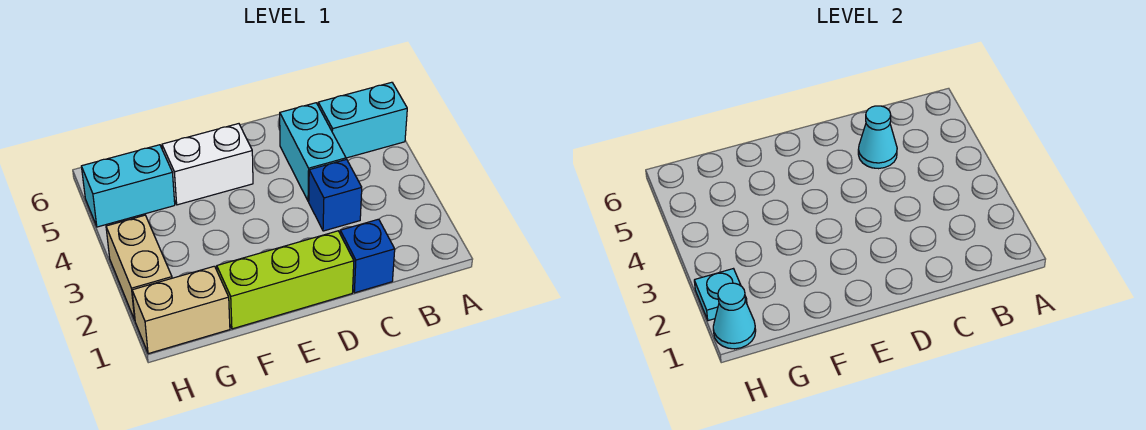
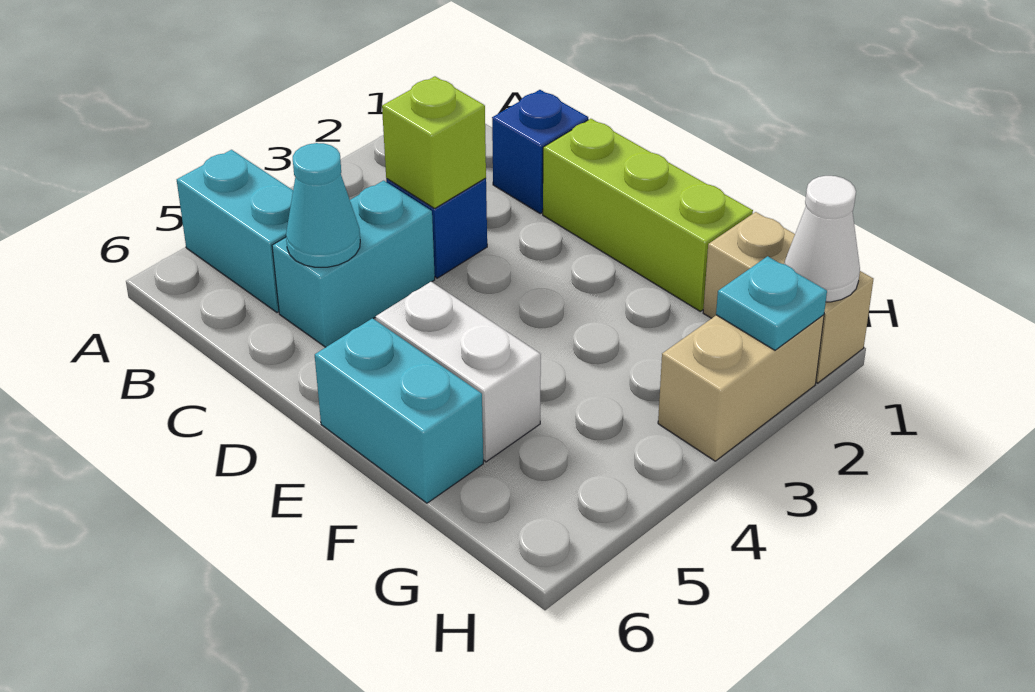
none -> lime 1x1 brick [382,76,486,208]
cyan 1x2 brick [81,145,175,227] -> cyan 1x2 brick moved to [315,318,483,503]
cyan 1x1 cone [713,283,756,349] -> white 1x1 cone [784,176,860,302]

